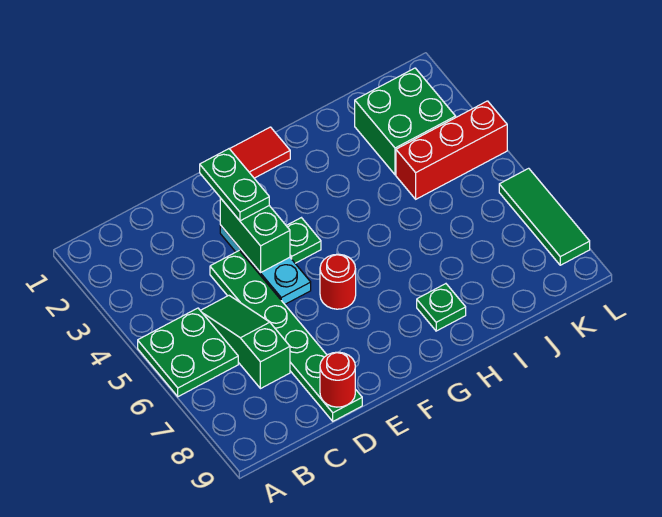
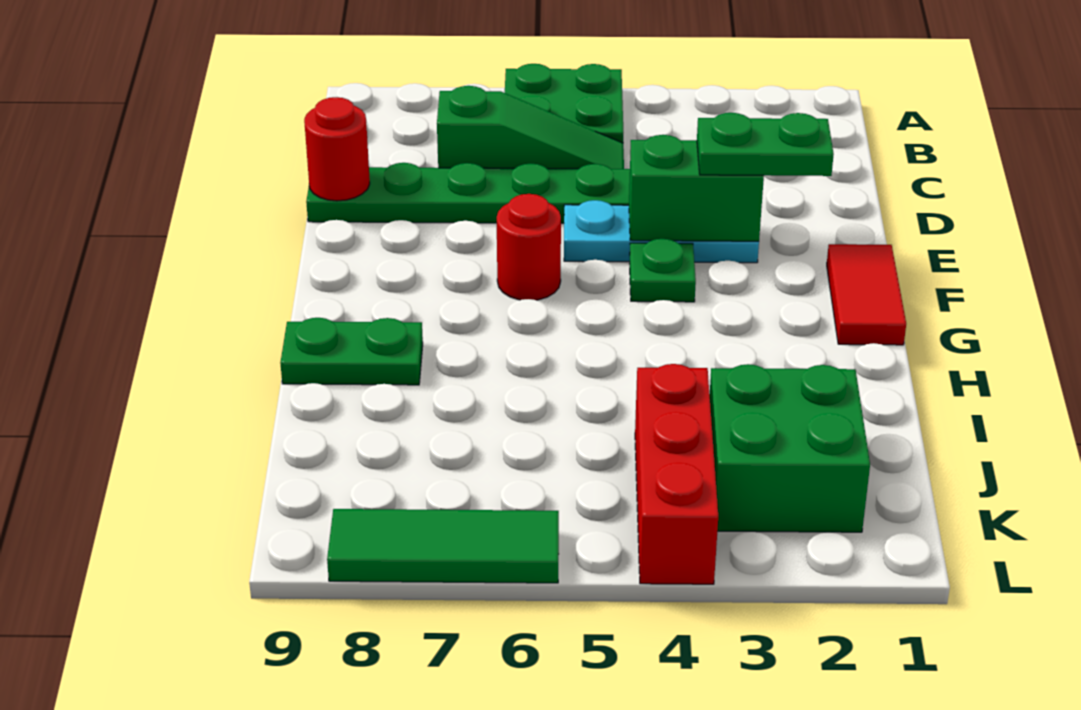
green 1x1 plate [417,284,466,331] -> green 1x2 plate [280,318,423,385]

